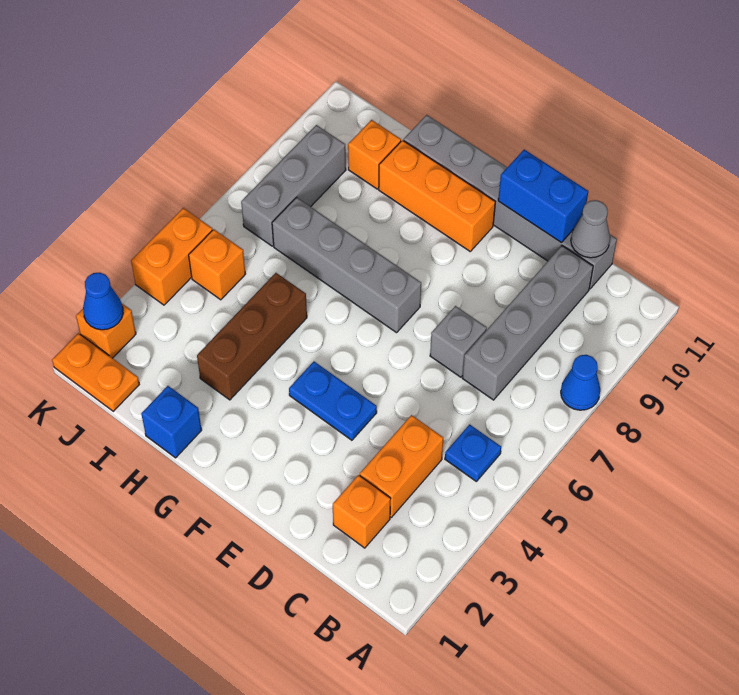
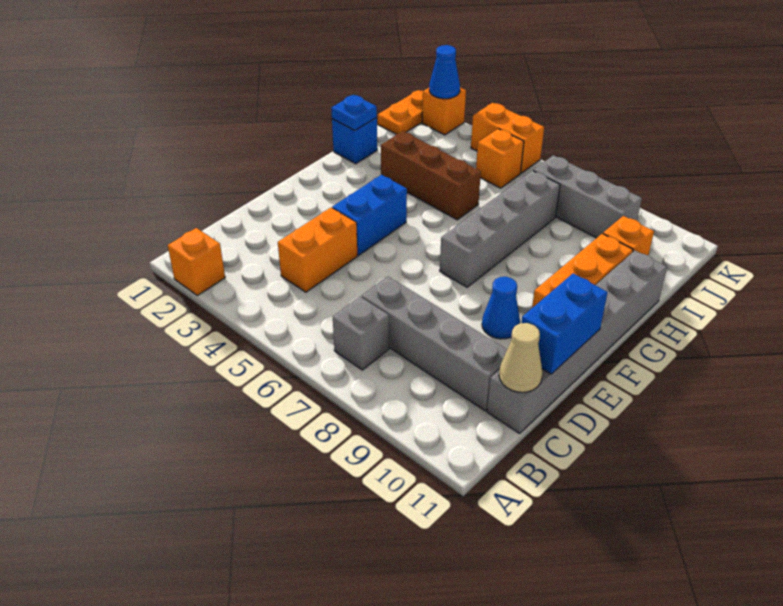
blue 1x1 cone [561,355,600,410] -> blue 1x1 cone moved to [482,277,520,339]
blue 1x1 plate [445,424,501,481] -> blue 1x1 plate moved to [331,95,377,130]
orange 1x1 brick [333,475,391,548] -> orange 1x1 brick moved to [168,228,225,296]
orange 1x2 brick [360,415,443,517] -> orange 1x2 brick turned to [278,208,357,292]
grey 1x1 cone [571,200,610,258] -> tan 1x1 cone [499,323,542,392]
grey 1x1 brick [430,306,487,377] -> grey 1x1 brick moved to [333,297,389,370]
blue 1x2 plate [289,362,377,440] -> blue 1x2 brick [332,175,407,255]

